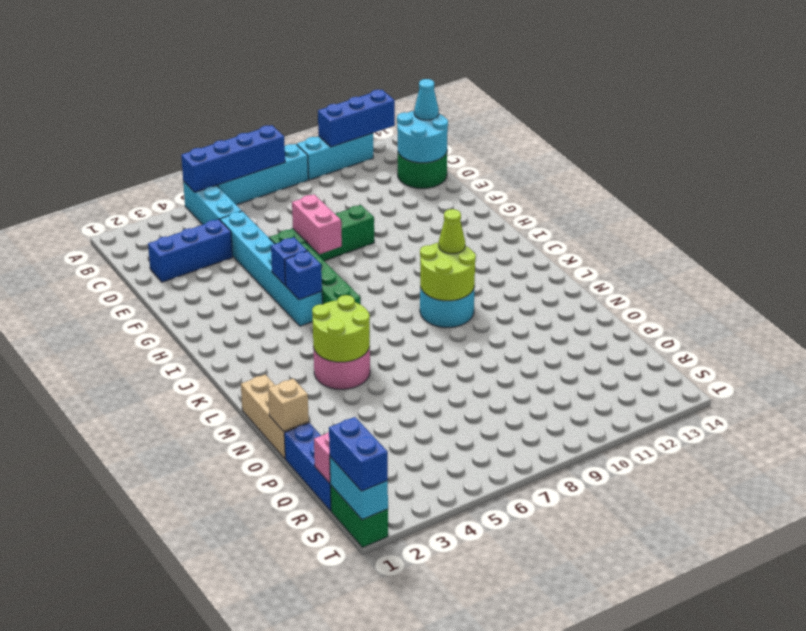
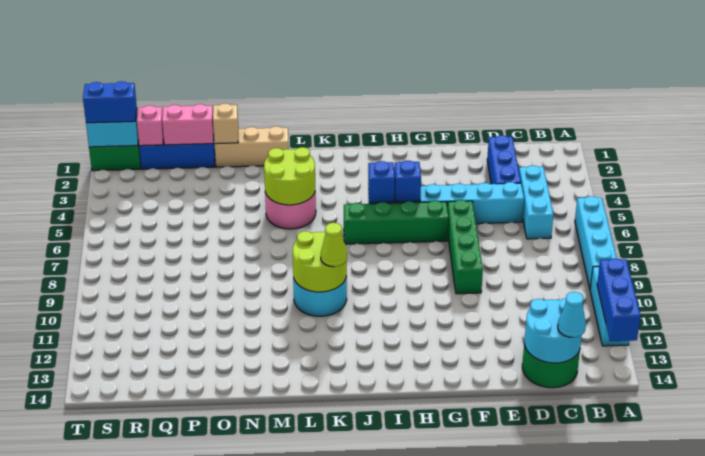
cyan 1x3 brick [183,181,242,225] -> cyan 1x3 brick turned to [519,165,553,239]
blue 1x4 brick [181,125,285,192] -> none
pink 1x2 brick [292,194,342,254] -> pink 1x2 brick moved to [162,104,214,145]

